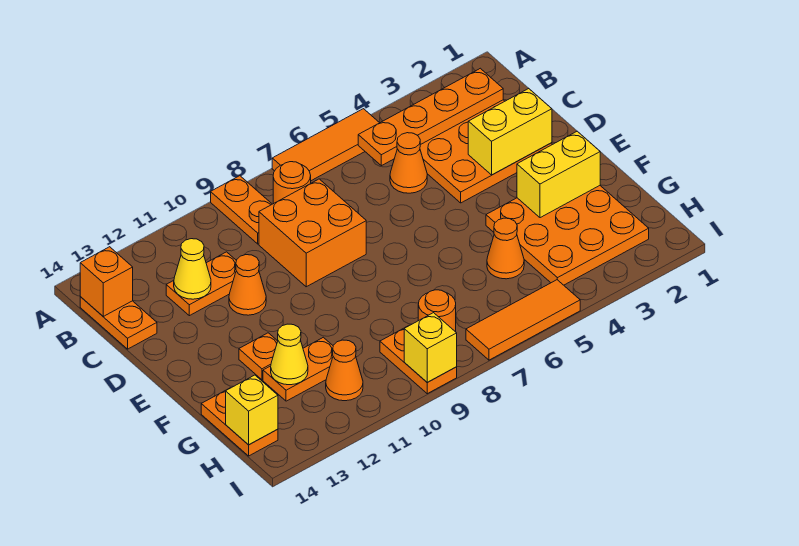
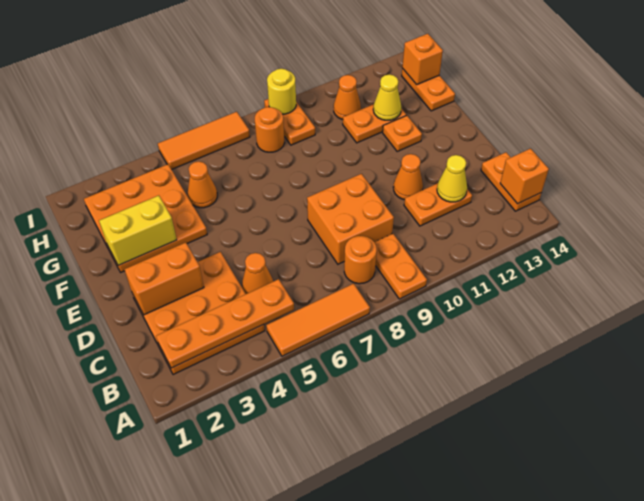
yellow 1x2 brick [468,89,552,175] -> orange 1x2 brick [124,242,204,315]
yellow 1x1 brick [226,375,278,445] -> orange 1x1 brick [402,34,443,85]
yellow 1x1 brick [404,313,457,382] -> yellow 1x1 round brick [267,69,296,114]

